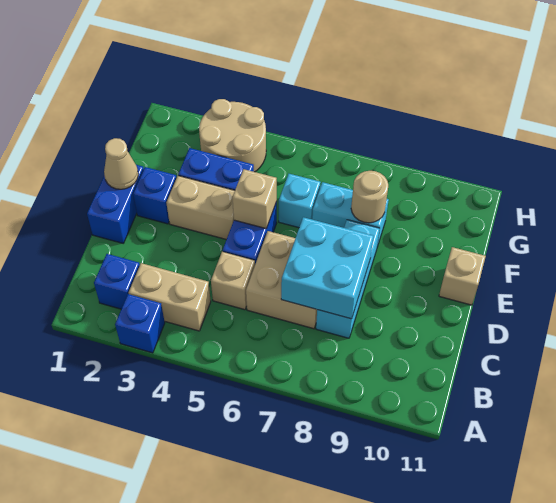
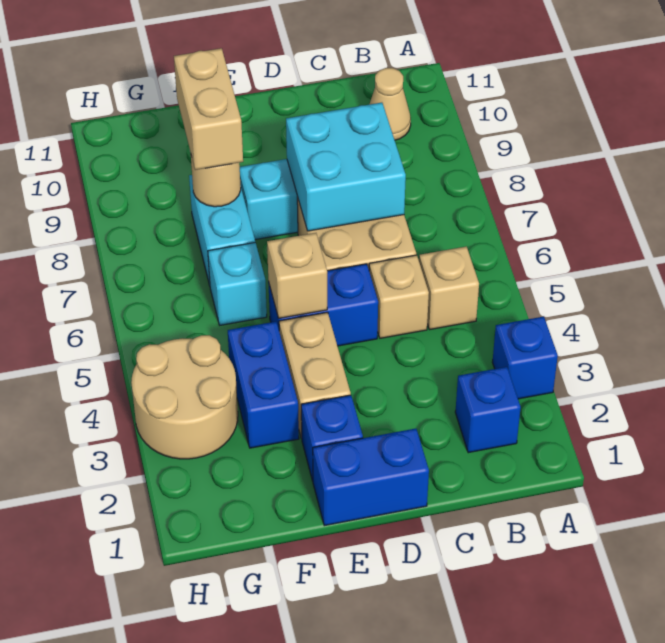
tan 1x2 brick [129,263,211,331] -> tan 1x2 brick moved to [174,48,243,170]
tan 1x1 cone [104,138,138,189] -> tan 1x1 cone moved to [370,68,411,140]
tan 1x1 brick [439,247,486,305] -> tan 1x1 brick moved to [419,246,479,330]

